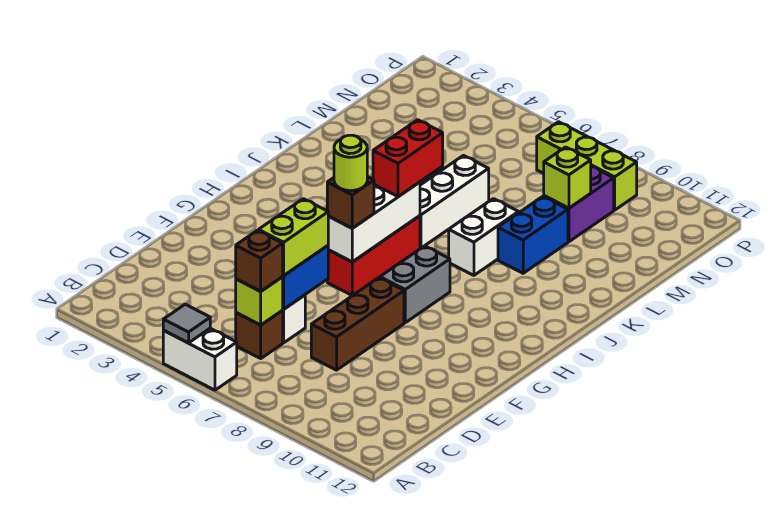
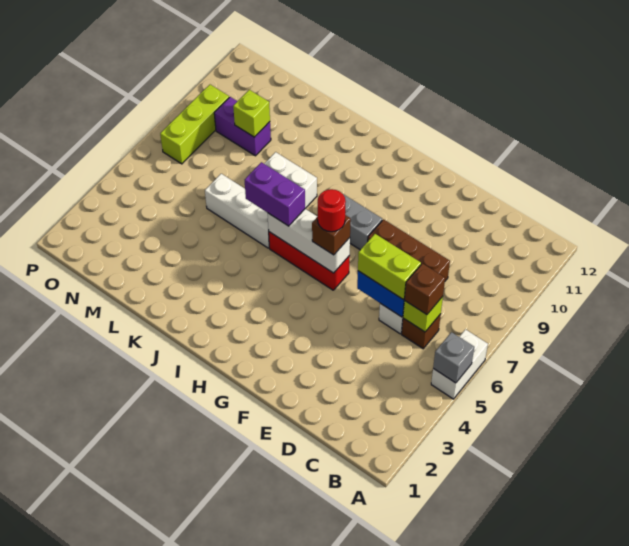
grey 1x1 tile [163,304,210,343] -> grey 1x1 brick [433,332,474,383]
lime 1x1 round brick [334,135,367,191] -> red 1x1 round brick [318,189,346,232]
red 1x2 brick [373,120,443,197] -> purple 1x2 brick [245,162,305,226]
blue 1x2 brick [498,197,568,273] -> none

